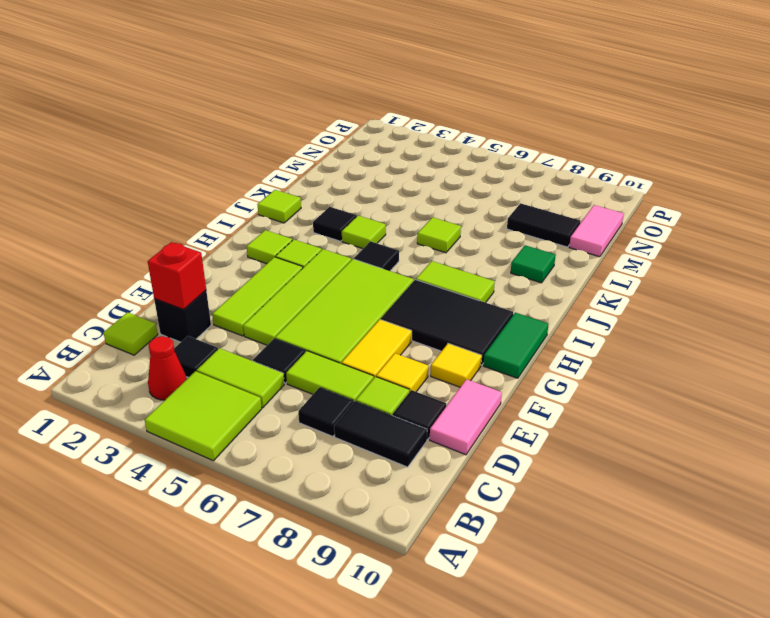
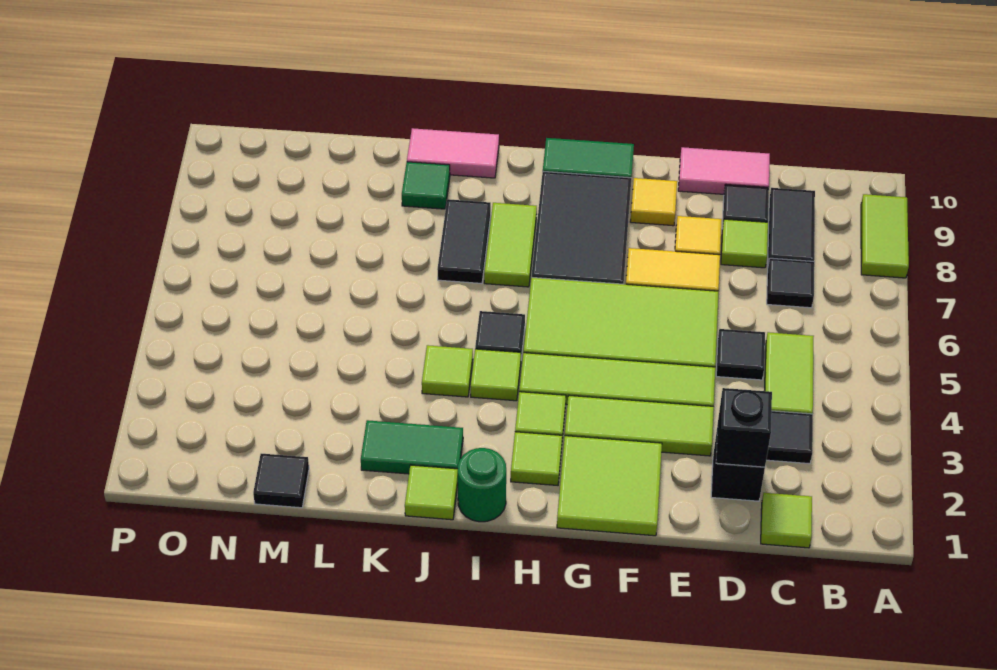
lime 2x2 tile [145,371,262,461] -> lime 2x2 tile moved to [557,436,662,536]
red 1x1 cone [148,336,187,400] -> none
red 1x1 brick [148,242,206,310] -> black 1x1 brick [716,388,772,467]
lime 1x2 tile [286,351,374,403] -> lime 1x2 tile moved to [861,194,909,278]
none -> green 1x1 round brick [458,448,506,522]
none -> green 1x2 tile [361,420,463,474]
black 1x1 tile [313,207,357,241] -> black 1x1 tile moved to [253,454,309,508]
lime 1x1 tile [417,217,461,253] -> lime 1x1 tile moved to [471,349,521,401]
black 1x2 tile [507,203,581,247] -> black 1x2 tile moved to [437,199,491,283]
pink 1x2 tile [569,205,624,257] -> pink 1x2 tile moved to [407,128,499,178]

